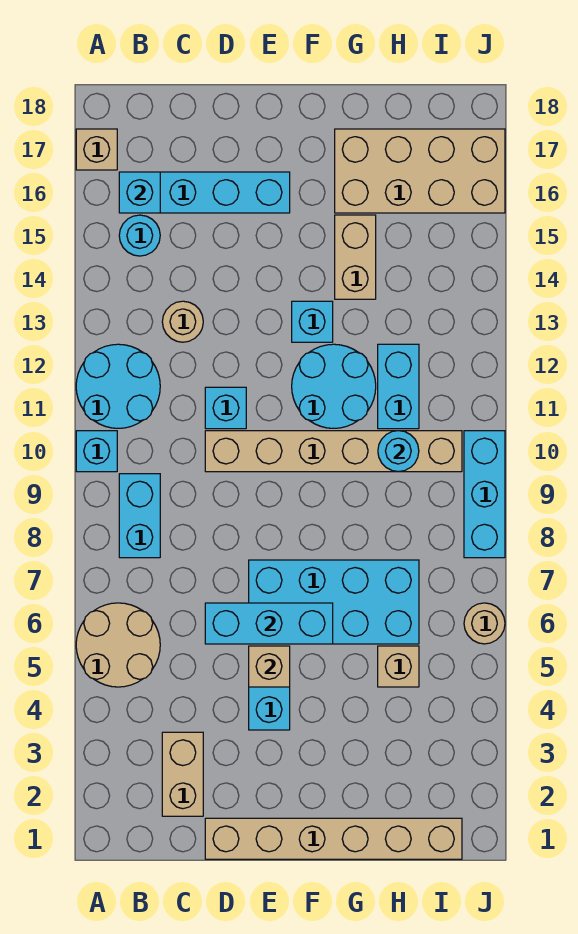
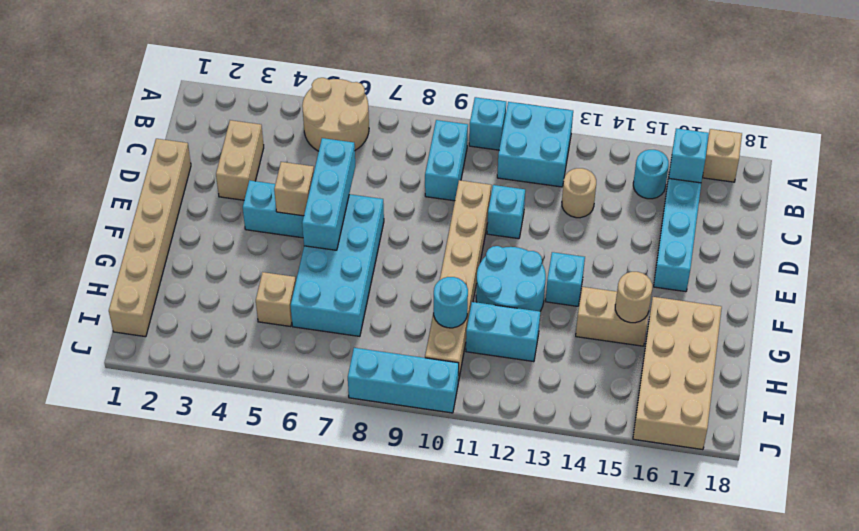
cyan 2x2 round brick [76,344,160,428] -> cyan 2x2 brick [497,102,573,187]
cyan 1x2 brick [119,474,160,558] -> cyan 1x2 brick turned to [425,120,468,201]
tan 1x2 brick [162,732,203,816] -> tan 1x2 brick turned to [216,120,264,200]
tan 1x1 round brick [464,603,505,644] -> tan 1x1 round brick moved to [615,272,652,323]

